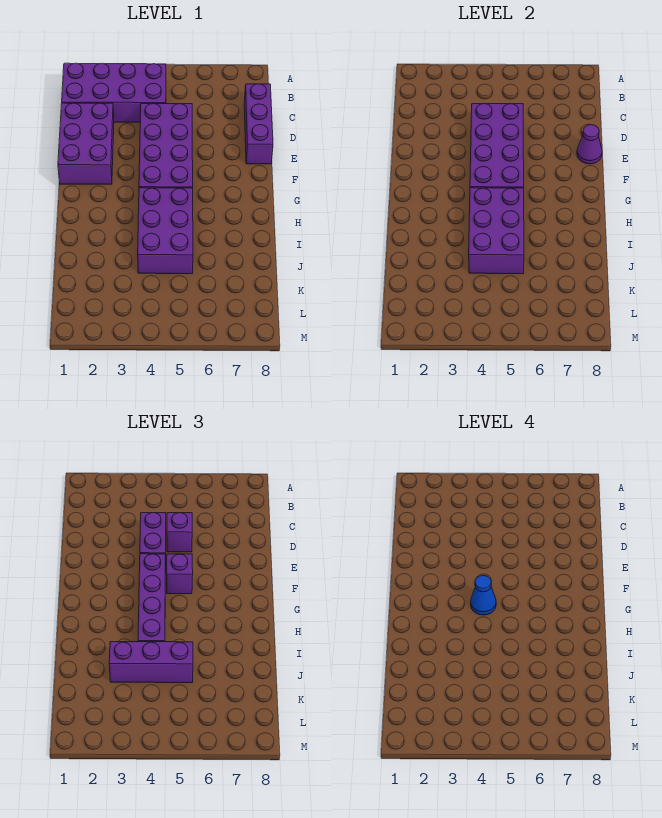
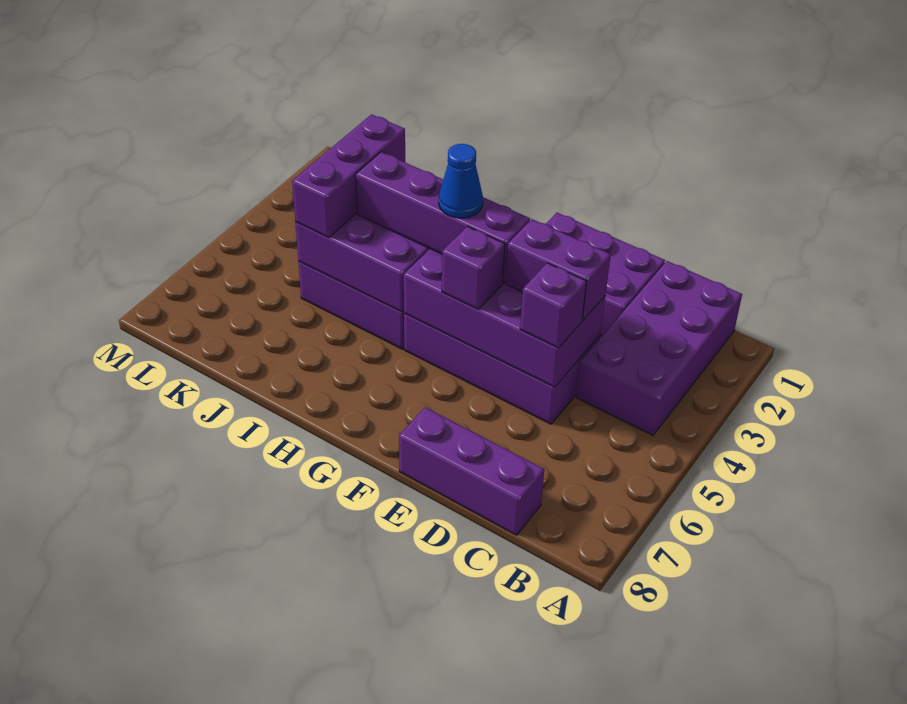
purple 1x1 cone [577,125,602,164] -> none

